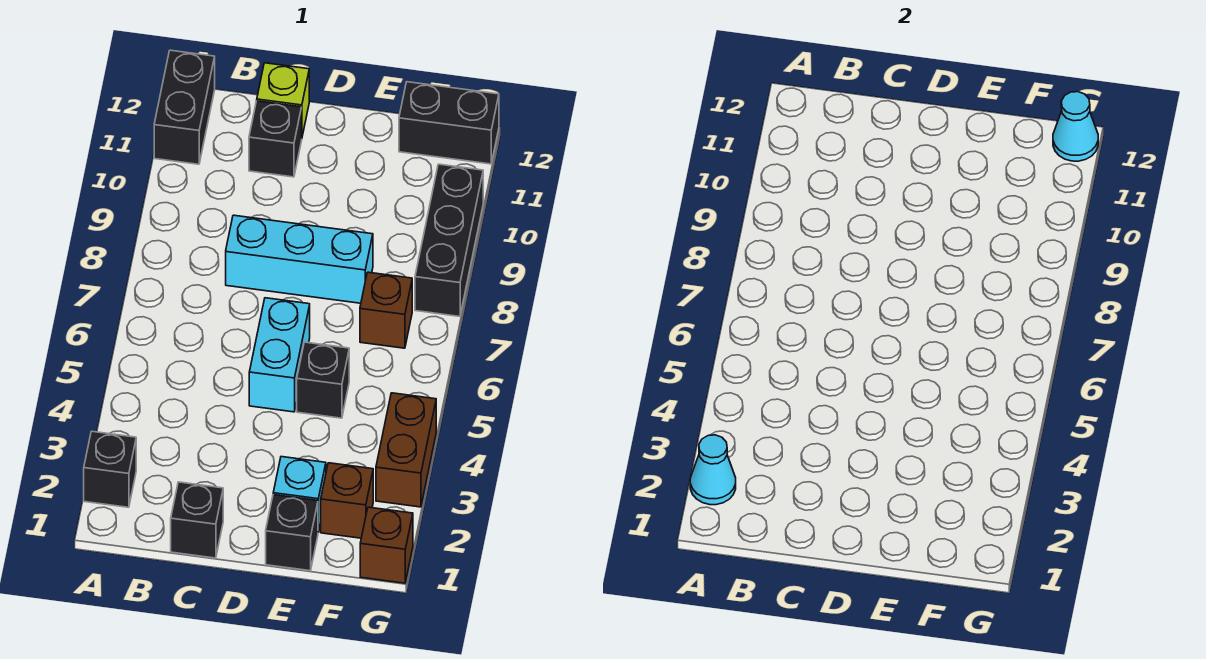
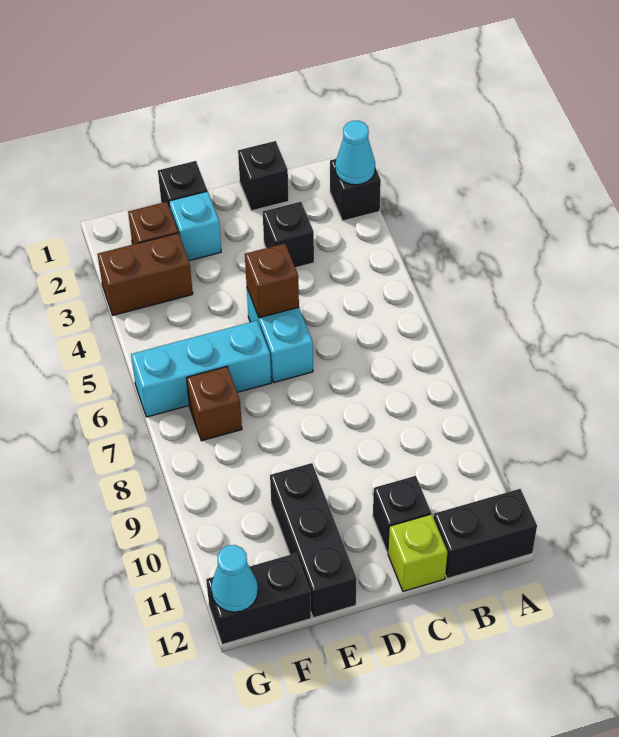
black 1x2 brick [154,50,215,164] -> black 1x2 brick turned to [433,489,537,579]
cyan 1x3 brick [226,215,373,303] -> cyan 1x3 brick moved to [131,321,271,417]
black 1x1 brick [297,342,349,418] -> black 1x1 brick moved to [263,202,314,268]
brown 1x1 brick [360,507,413,583] -> brown 1x1 brick moved to [245,243,299,318]
brown 1x2 brick [376,393,436,507] -> brown 1x2 brick turned to [98,233,193,315]
black 1x3 brick [415,164,483,316] -> black 1x3 brick moved to [270,463,357,618]

